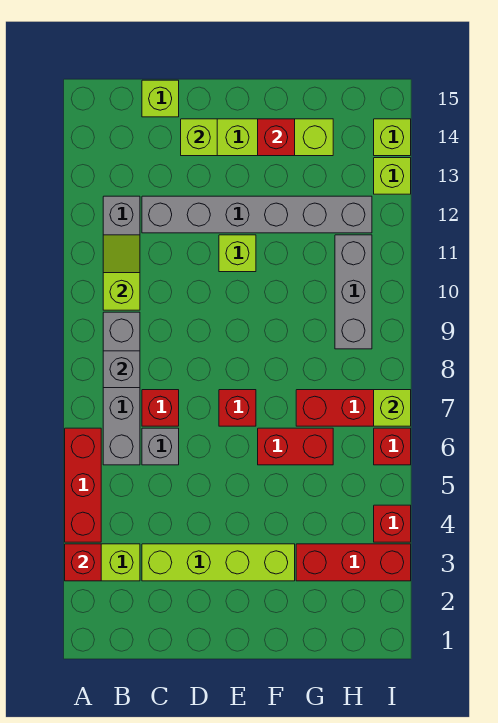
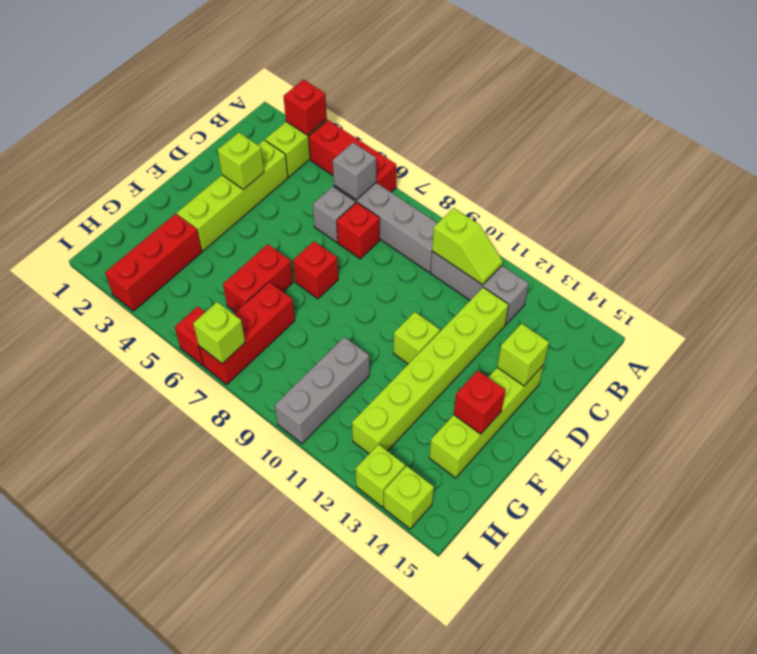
grey 1x1 brick [103,351,140,388] -> grey 1x1 brick moved to [333,143,376,200]
grey 1x6 brick [142,196,372,233] -> lime 1x6 brick [352,287,509,454]
lime 1x1 brick [142,80,179,117] -> lime 1x1 brick moved to [217,132,264,190]
grey 1x3 brick [335,235,372,349] -> grey 1x3 brick turned to [275,337,369,444]
red 1x1 brick [374,505,411,542] -> none

